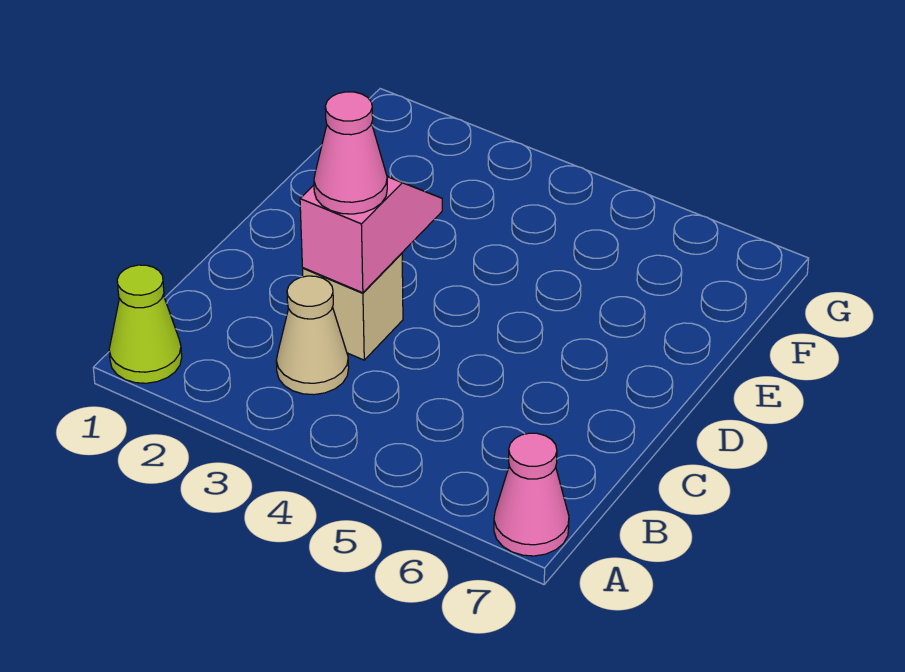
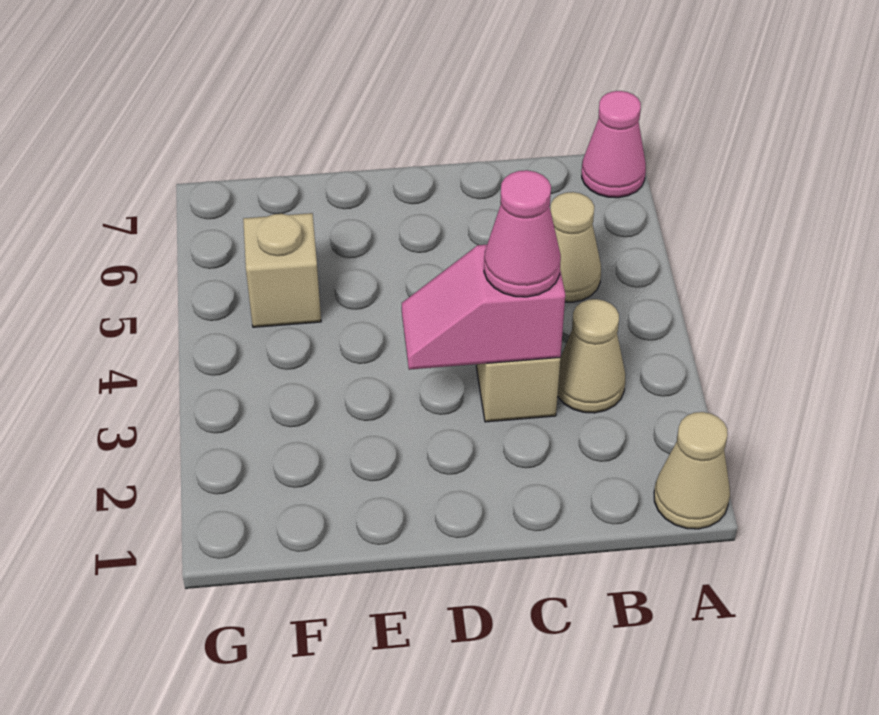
lime 1x1 cone [109,265,182,383] -> tan 1x1 cone [654,412,730,529]
none -> tan 1x1 cone [550,192,601,302]
none -> tan 1x1 brick [243,213,321,327]

